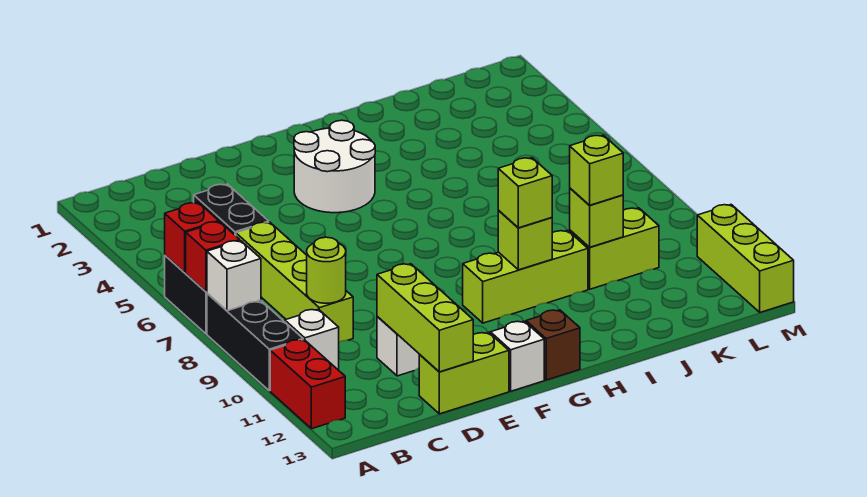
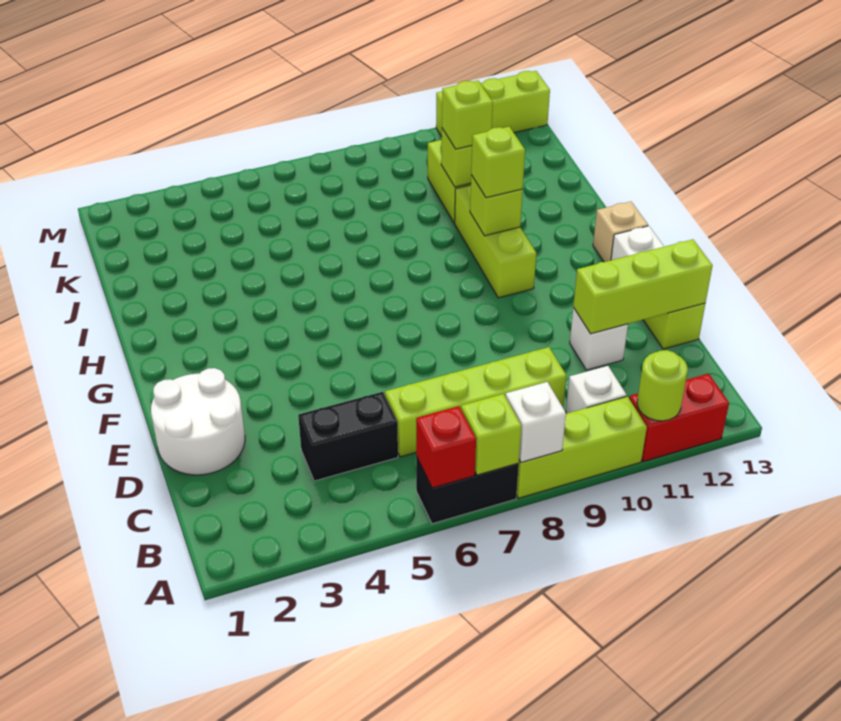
red 1x1 brick [186,222,240,292] -> lime 1x1 brick [461,394,521,475]
black 1x3 brick [207,293,303,391] -> lime 1x3 brick [516,396,647,498]
lime 1x1 round brick [307,237,346,303] -> lime 1x1 round brick moved to [637,350,688,421]
white 2x2 round brick [294,120,375,213] -> white 2x2 round brick moved to [151,368,245,475]
brown 1x1 brick [526,310,580,380] -> tan 1x1 brick [593,202,648,262]

